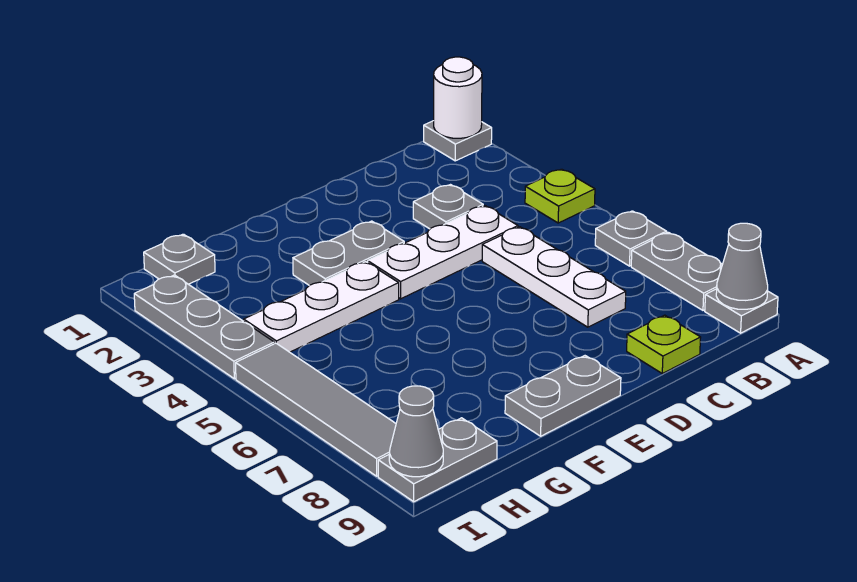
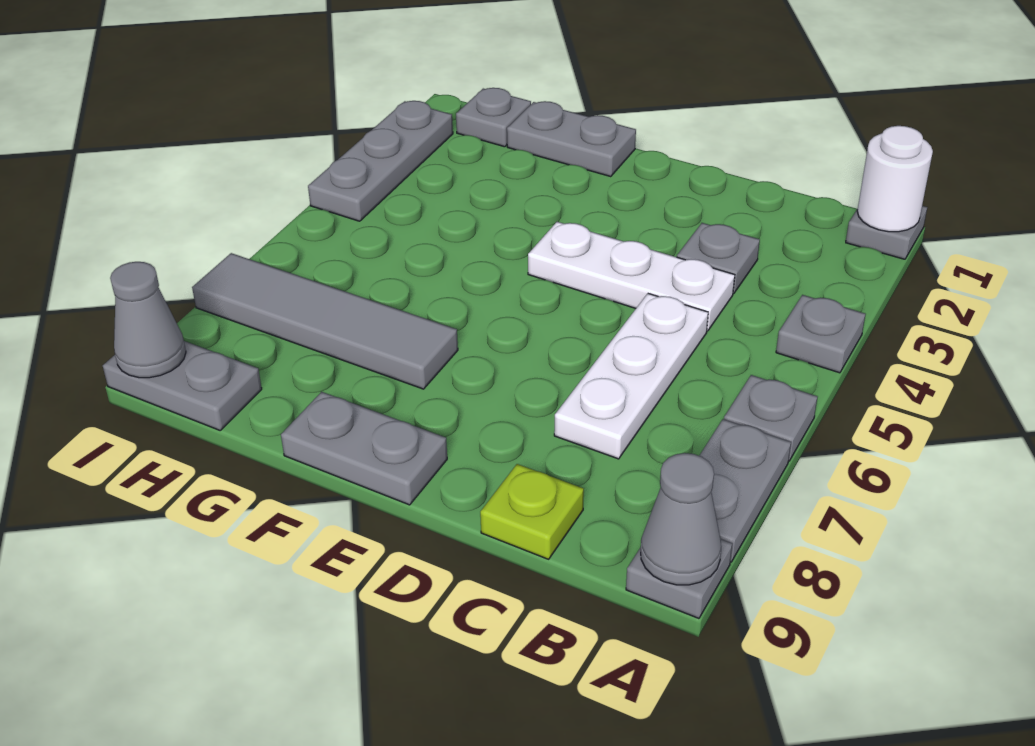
lime 1x1 plate [525,169,595,223] -> grey 1x1 plate [776,295,866,373]
grey 1x2 plate [293,221,404,285] -> grey 1x2 plate moved to [507,101,636,177]
white 1x3 plate [244,262,399,352] -> none
grey 1x4 tile [236,343,396,476] -> grey 1x4 tile turned to [192,253,458,389]

